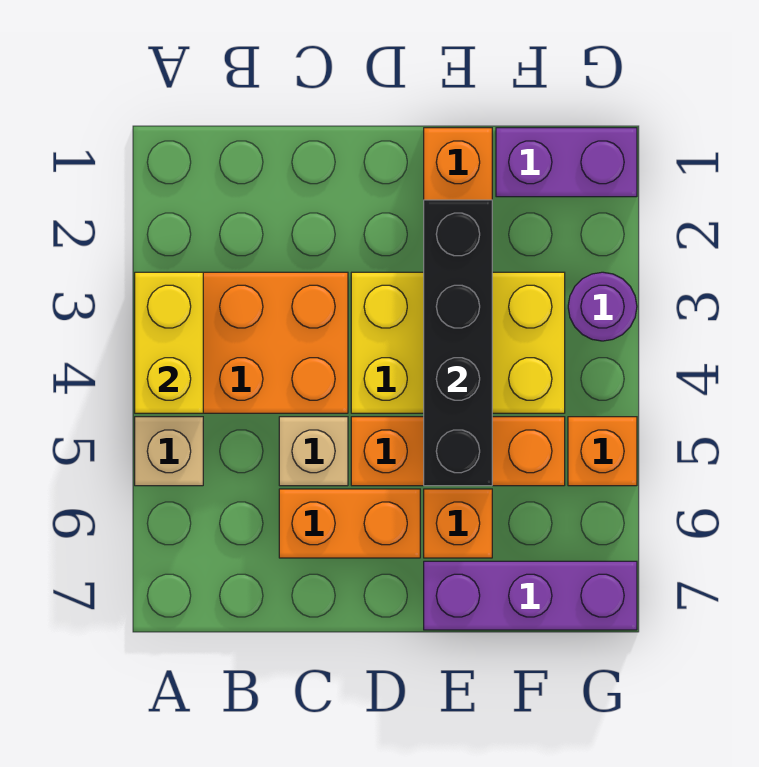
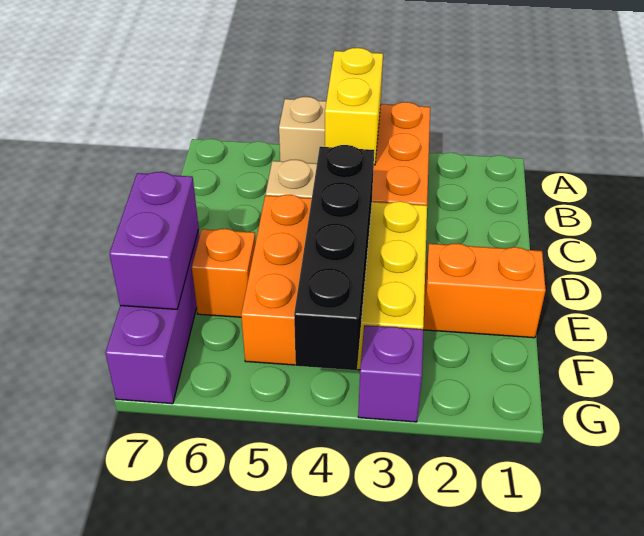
yellow 1x2 brick [135,272,203,413] -> yellow 1x2 brick turned to [325,48,383,165]
orange 1x2 brick [279,489,420,558] -> none
black 1x4 brick [424,200,492,486] -> black 1x4 brick turned to [294,145,374,370]
purple 1x2 brick [496,128,637,197] -> purple 1x2 brick moved to [109,172,199,309]
purple 1x1 round brick [568,272,637,341] -> purple 1x1 brick [358,325,423,422]
orange 1x1 brick [568,417,637,486] -> none

